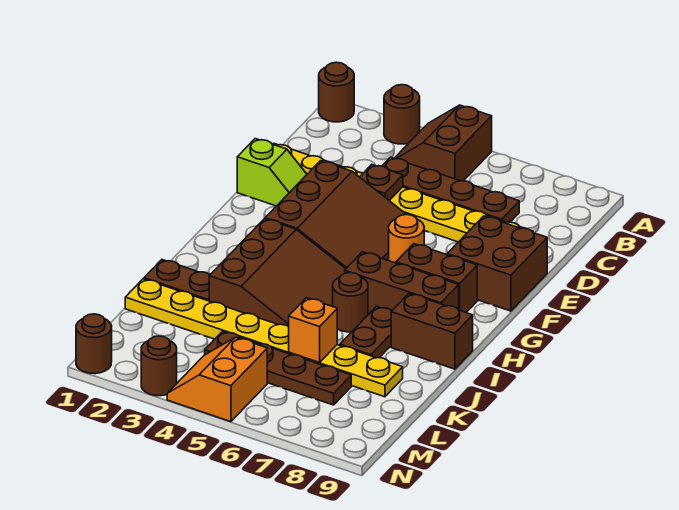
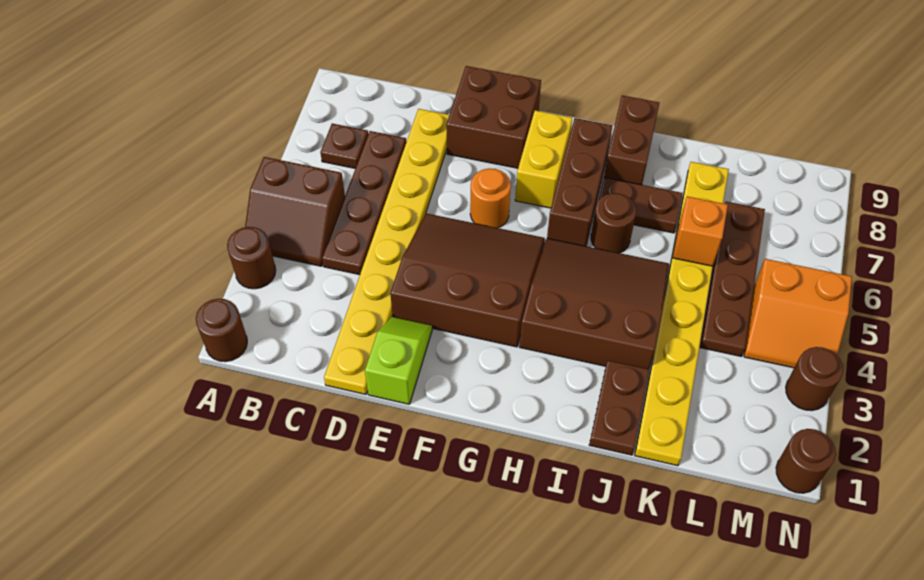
brown 1x1 plate [360,165,403,201] -> brown 1x1 plate moved to [320,124,368,168]
brown 1x2 brick [396,244,477,312] -> yellow 1x2 brick [515,110,572,208]

